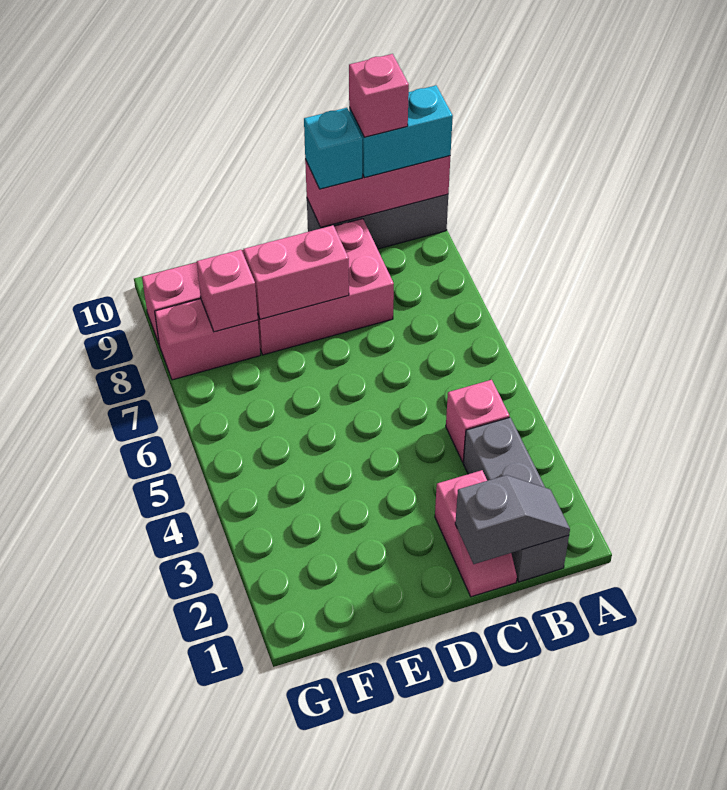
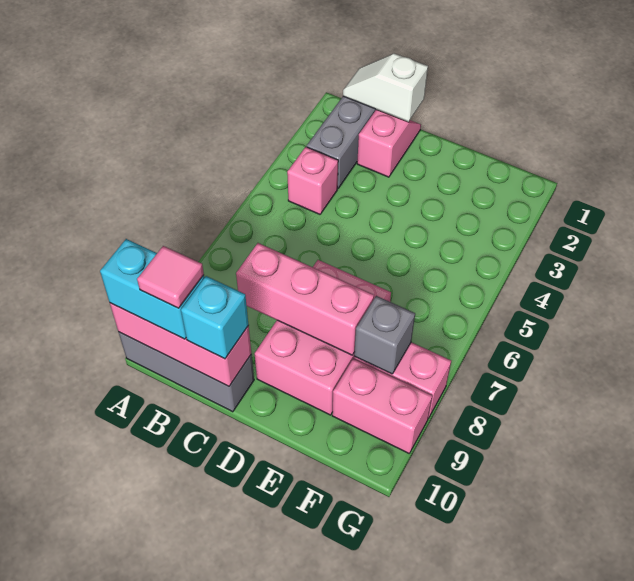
grey 1x2 slope [455,475,570,564] -> white 1x2 slope [343,53,428,122]
pink 1x1 brick [349,54,409,137] -> pink 1x1 tile [137,246,204,308]
pink 2x3 brick [242,219,394,355] -> pink 2x3 brick turned to [255,260,391,415]
pink 1x2 brick [244,225,349,319] -> pink 1x3 brick [236,243,374,355]
pink 1x1 brick [197,250,258,332] -> grey 1x1 brick [354,296,415,374]

